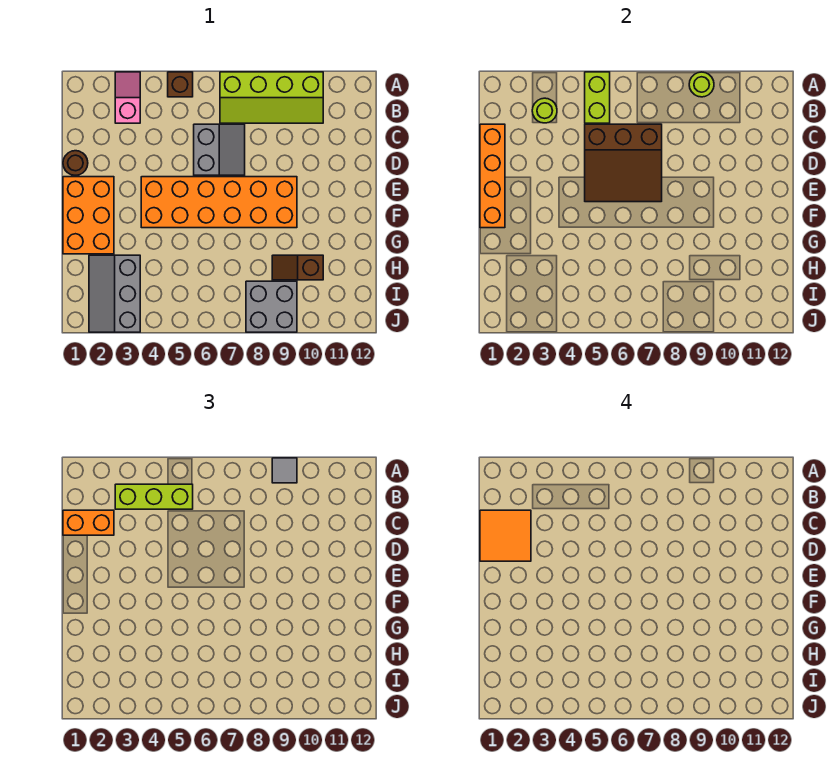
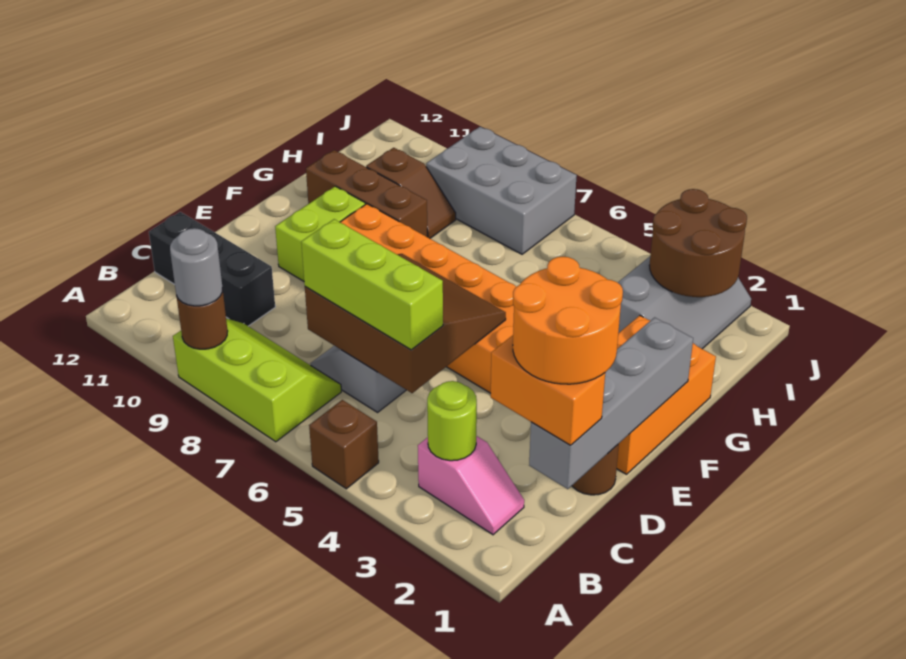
pink 1x2 slope [115,72,140,123] -> pink 1x2 slope turned to [418,436,524,535]
lime 1x2 brick [585,72,610,123] -> lime 1x2 brick moved to [275,186,365,281]
lime 2x4 slope [220,72,323,123] -> lime 2x3 slope [173,318,341,442]
lime 1x1 round brick [689,72,714,97] -> brown 1x1 round brick [176,288,228,349]
grey 1x1 tile [272,458,297,483] -> grey 1x1 round brick [170,228,223,306]
lime 1x3 brick [115,484,193,509] -> lime 1x3 brick moved to [301,219,443,350]
orange 1x4 brick [480,124,505,228] -> grey 1x4 brick [529,317,693,489]
orange 2x2 tile [480,510,531,561] -> orange 2x2 round brick [513,257,623,384]
none -> black 1x3 brick [149,212,275,326]
none -> brown 1x3 brick [306,150,427,237]
none -> brown 2x2 round brick [649,189,747,297]
grey 2x2 brick [246,281,297,332] -> grey 2x3 brick [426,127,577,254]

